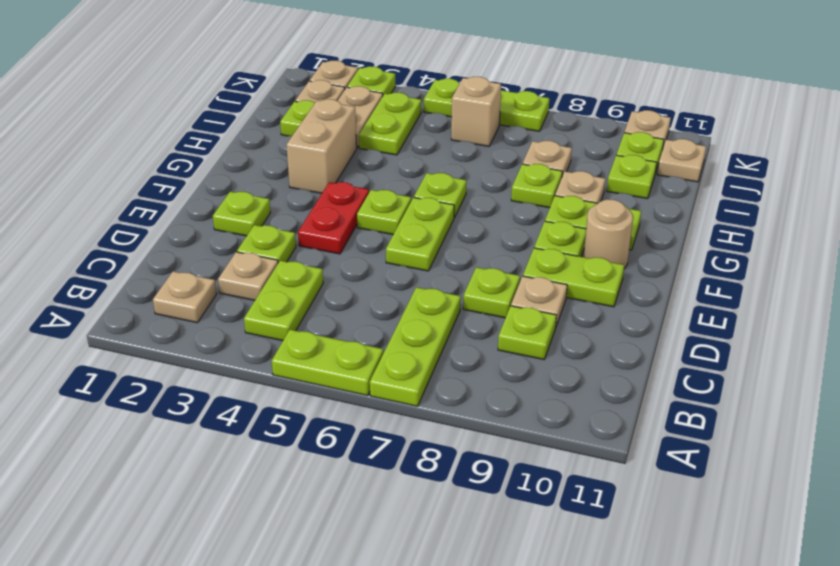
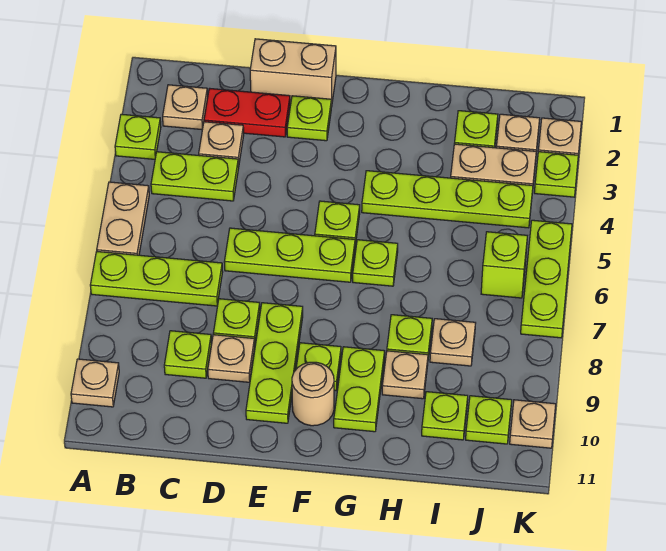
lime 1x2 plate [272,330,383,396] -> tan 1x2 plate [97,182,149,255]
lime 1x1 plate [237,225,296,263] -> lime 1x1 plate moved to [115,114,161,159]
red 1x2 plate [298,182,369,254] -> red 1x2 plate moved to [204,88,290,137]
lime 1x2 plate [386,198,454,271] -> lime 1x3 plate [224,228,355,282]
lime 1x2 plate [523,248,624,307] -> lime 1x3 plate [246,303,303,423]
tan 1x2 brick [287,99,357,193] -> tan 1x2 brick moved to [250,39,336,107]
lime 1x2 plate [359,93,421,155] -> lime 1x4 plate [362,171,533,228]
tan 1x1 brick [451,77,501,146] -> lime 1x1 brick [481,232,527,298]
tan 1x1 plate [657,139,706,182] -> tan 1x1 plate moved to [71,359,119,407]

